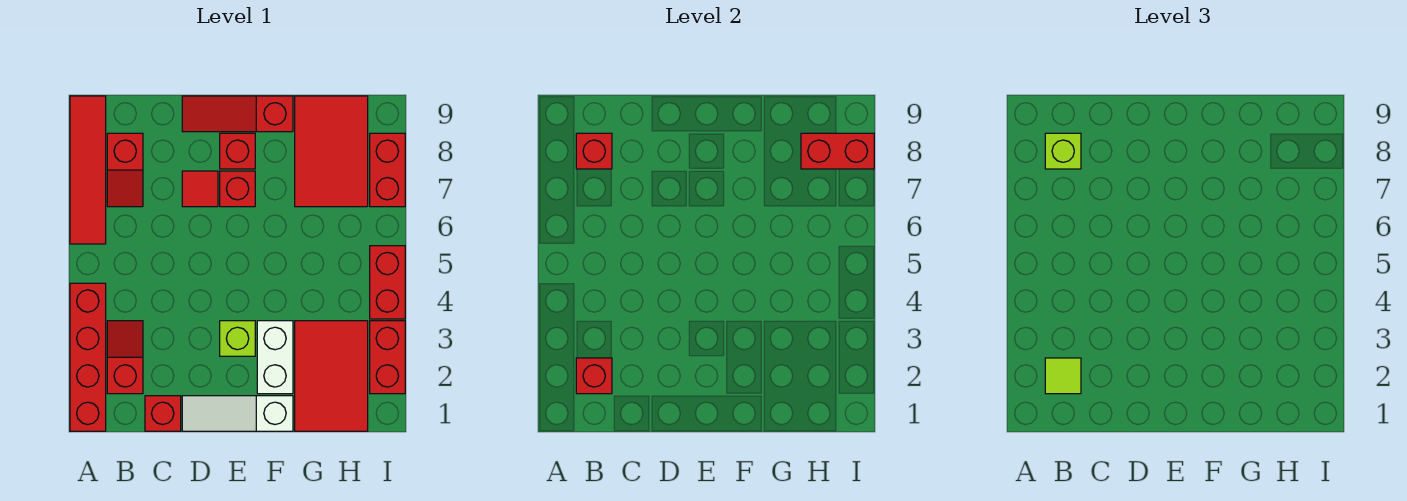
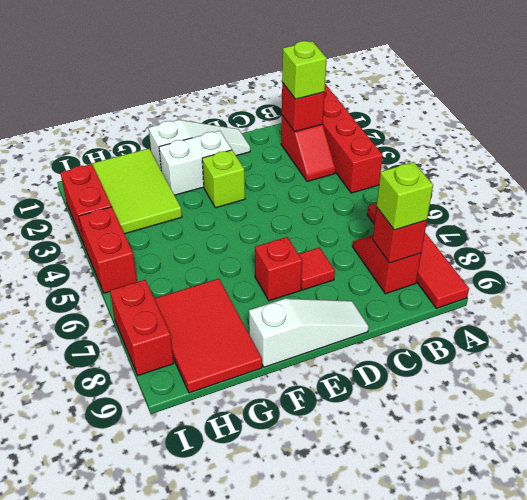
lime 1x1 tile [1045,358,1081,394] -> lime 1x1 brick [282,41,327,99]
red 1x1 brick [145,396,181,431] -> none
red 1x3 slope [182,96,293,132] -> white 1x3 slope [249,299,369,367]
red 1x1 brick [220,133,255,169] -> none
white 1x2 brick [257,321,293,394] -> white 1x2 brick turned to [159,131,232,195]
red 2x3 tile [295,321,368,431] -> lime 2x3 tile [88,149,182,234]
red 1x2 brick [801,133,874,169] -> none

